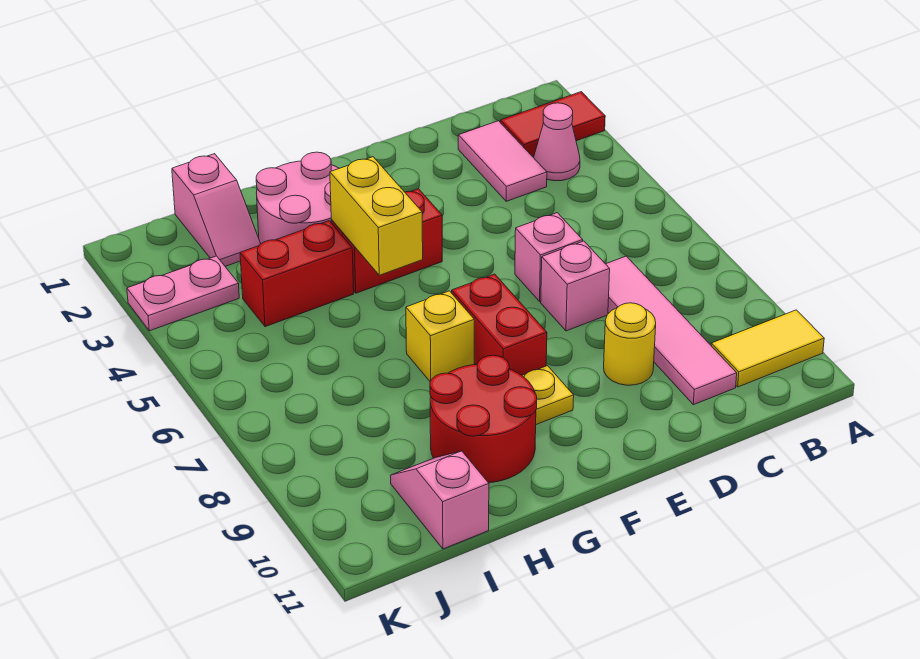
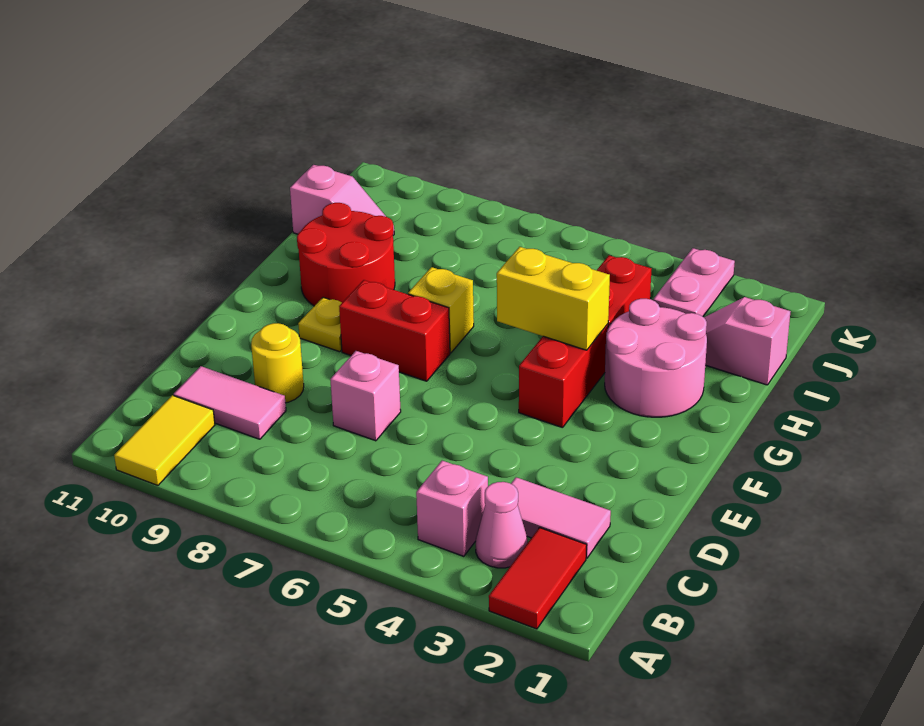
pink 1x4 tile [606,256,737,405] -> pink 1x2 tile [174,366,286,439]
pink 1x1 brick [515,213,583,301] -> pink 1x1 brick moved to [416,461,488,556]

